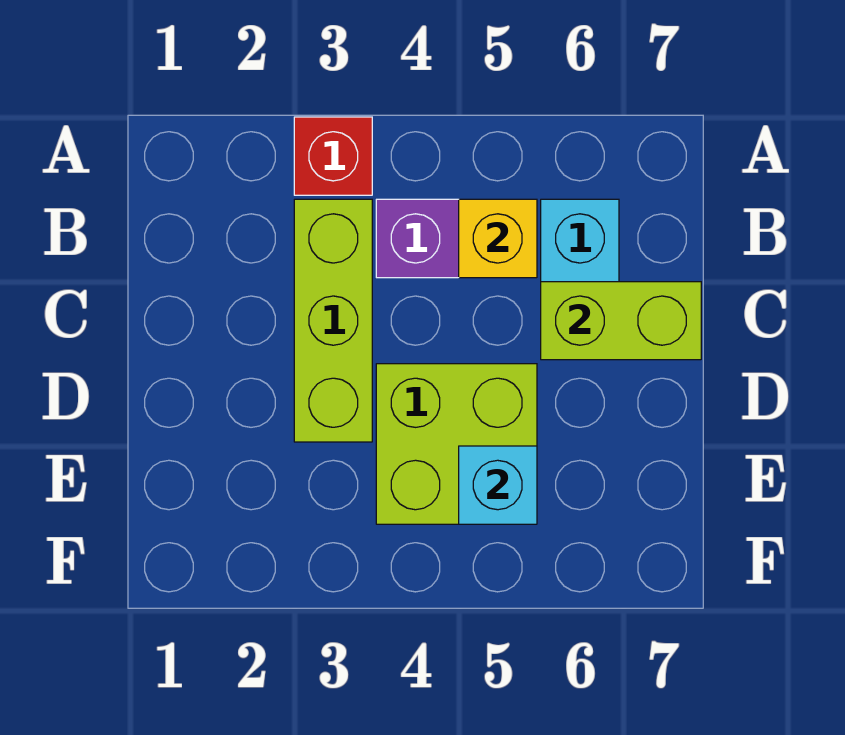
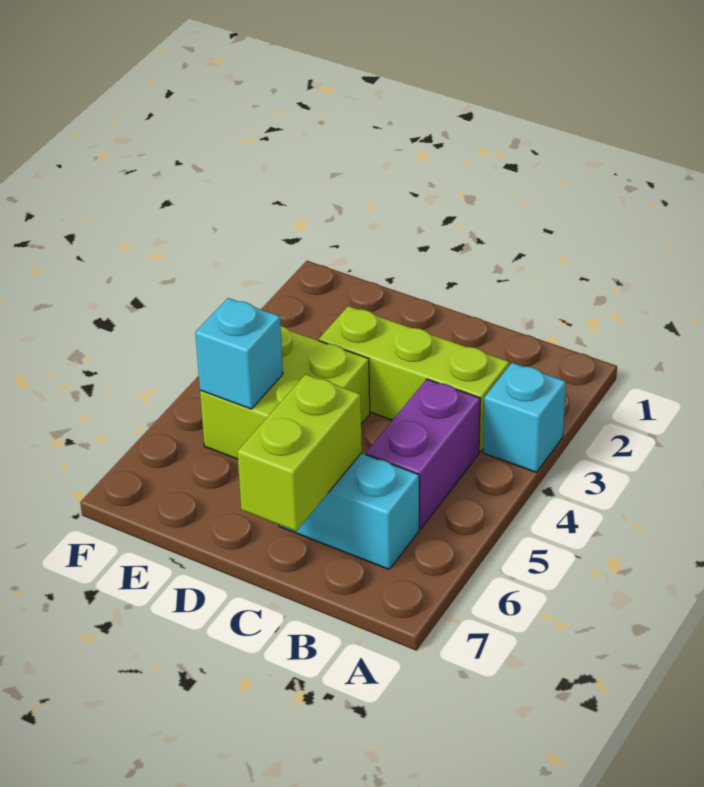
red 1x1 brick [294,117,372,195] -> cyan 1x1 brick [483,363,566,472]
yellow 1x1 brick [459,199,537,278] -> none

